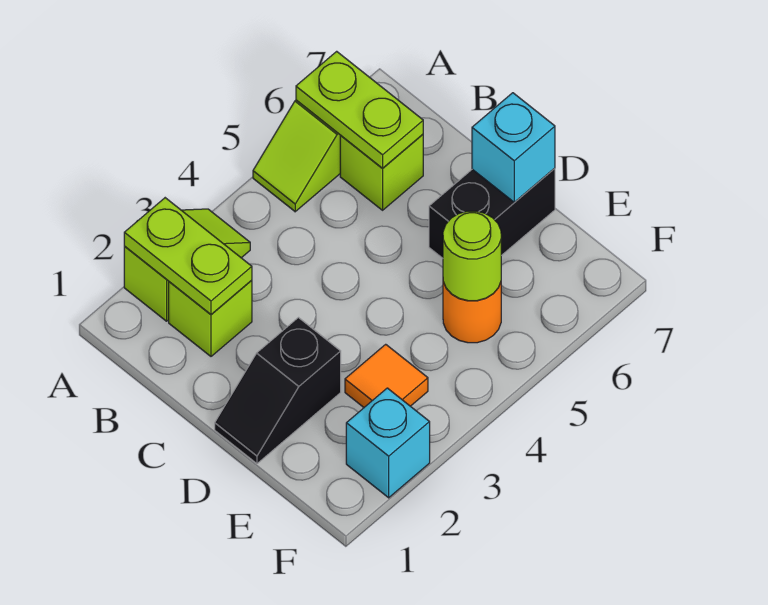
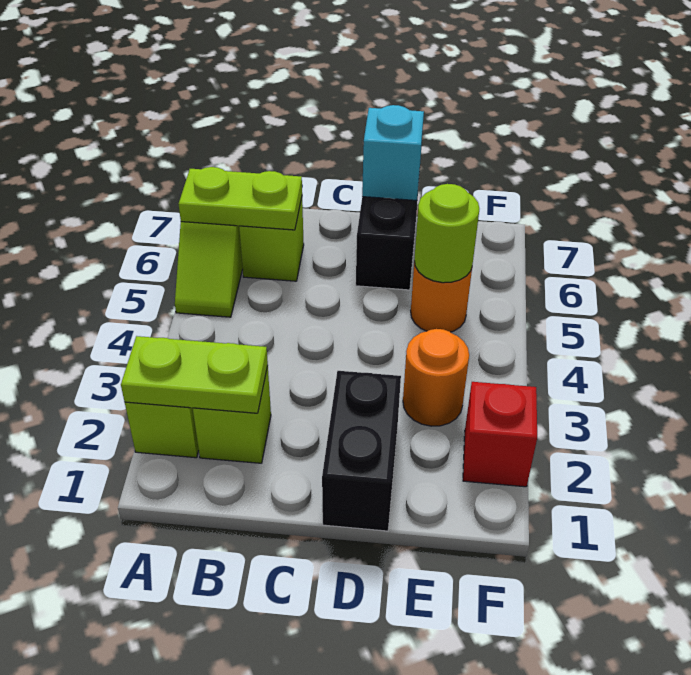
black 1x2 slope [215,318,341,464] -> black 1x2 brick [322,371,401,531]
orange 1x1 tile [345,344,428,407] -> orange 1x1 round brick [403,329,469,426]
cyan 1x1 brick [346,388,430,498] -> red 1x1 brick [463,382,537,487]

